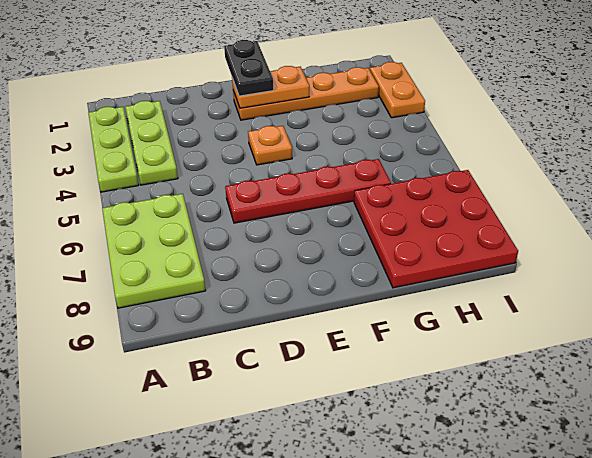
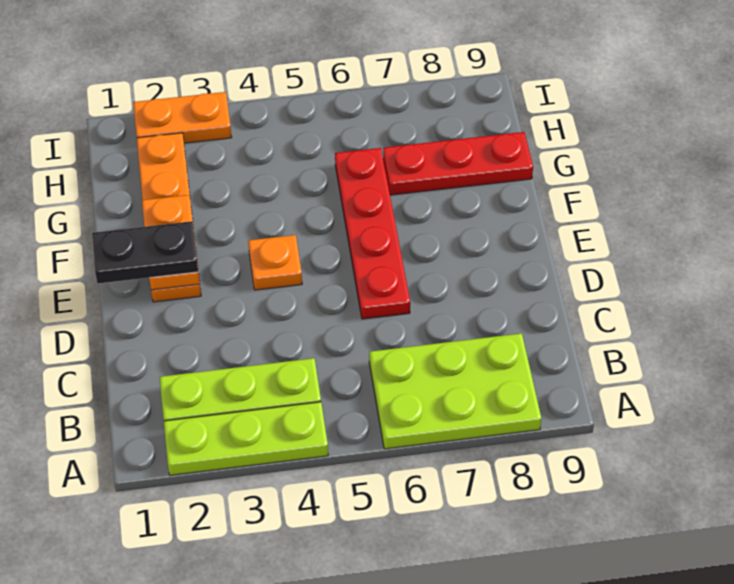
red 3x3 plate [354,170,518,288] -> red 1x3 plate [383,132,533,195]

